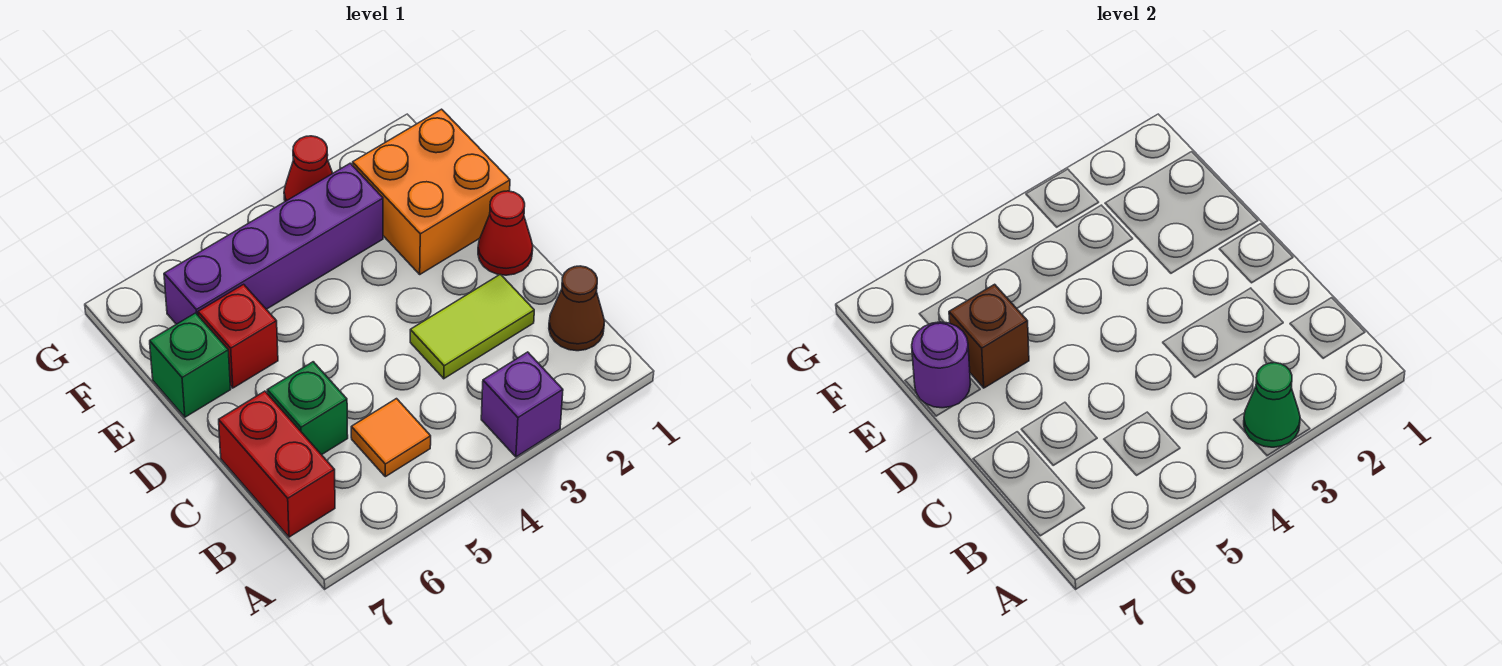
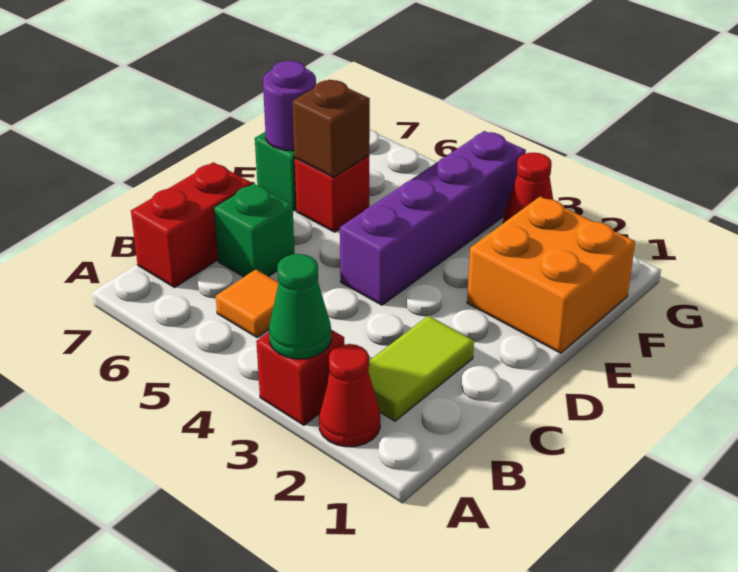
purple 1x1 brick [481,352,563,457] -> red 1x1 brick [256,330,344,425]
brown 1x1 cone [549,266,605,351] -> none
lime 1x2 tile [410,274,534,379] -> lime 1x2 tile turned to [368,316,474,421]
red 1x1 cone [478,191,533,275] -> red 1x1 cone moved to [319,344,380,447]
purple 1x4 brick [164,163,383,324] -> purple 1x4 brick turned to [340,131,526,305]

